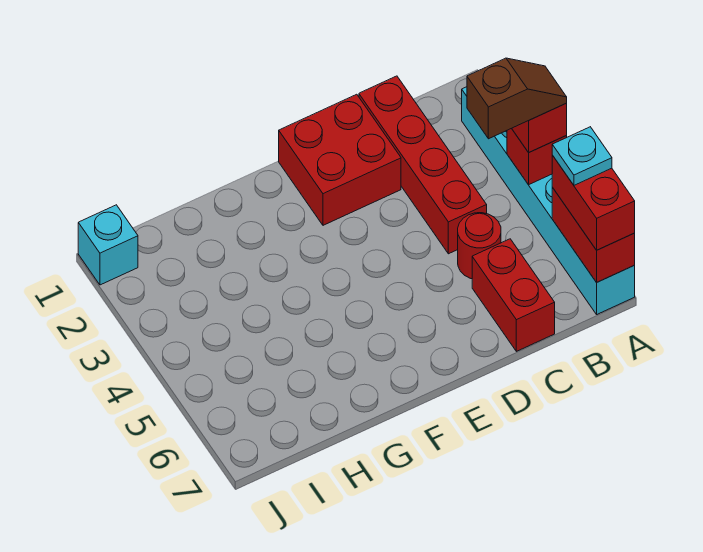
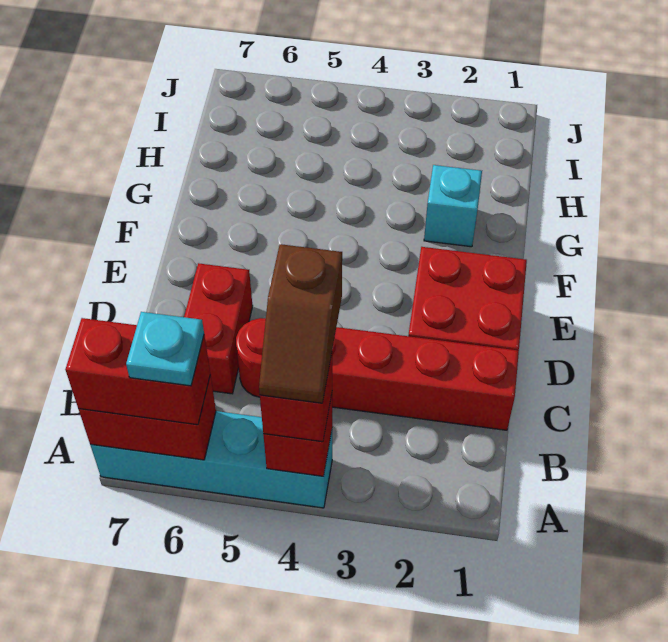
cyan 1x6 brick [462,87,635,314] -> cyan 1x4 brick [90,411,332,508]
red 1x2 brick [472,239,555,351] -> red 1x2 brick turned to [184,263,253,394]
cyan 1x1 brick [78,205,138,285] -> cyan 1x1 brick moved to [424,165,482,247]

